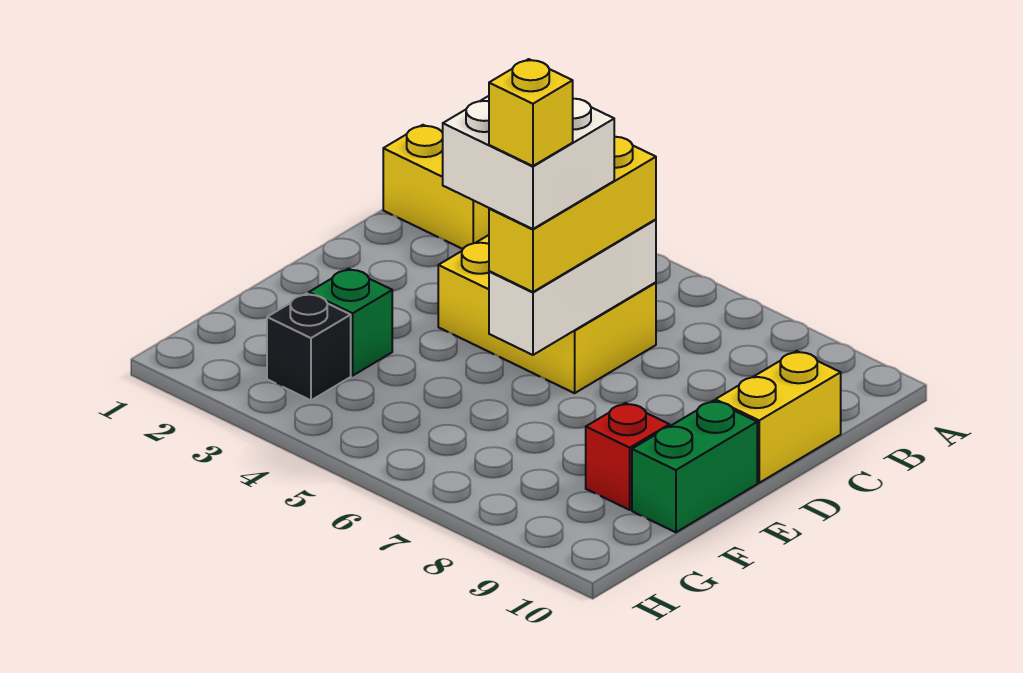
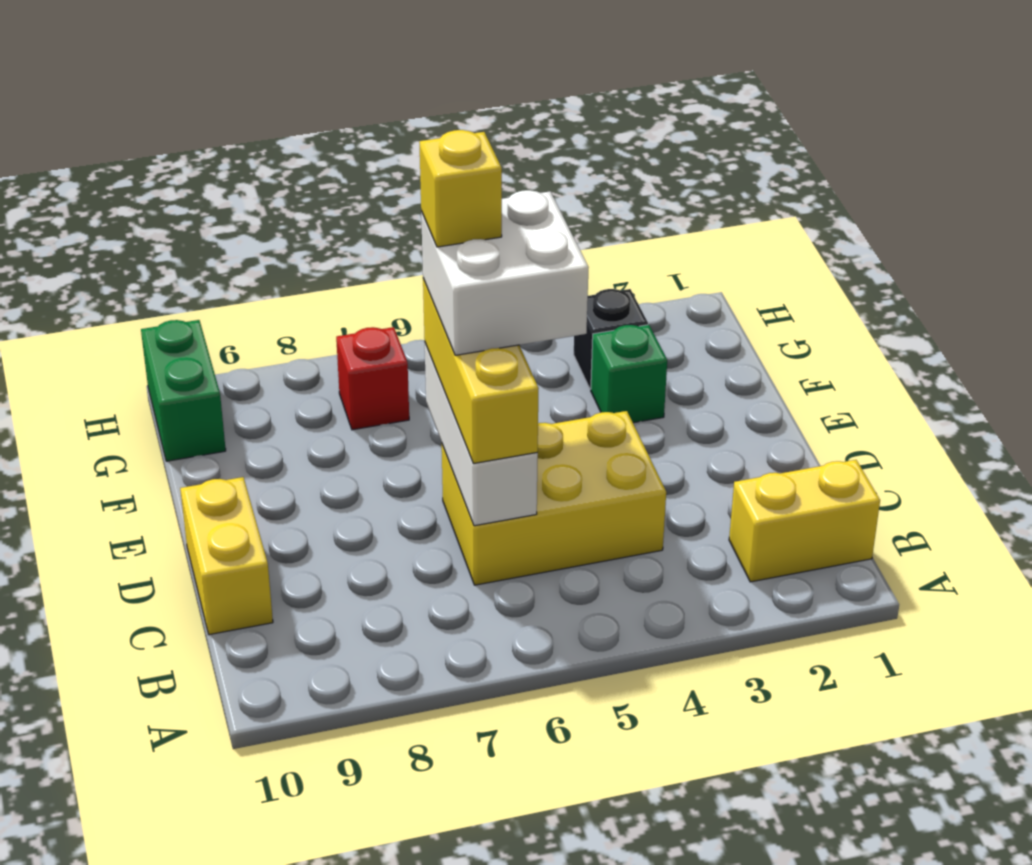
green 1x2 brick [632,401,757,532] -> green 1x2 brick moved to [141,320,226,461]
red 1x1 brick [586,403,669,510] -> red 1x1 brick moved to [336,327,409,430]

